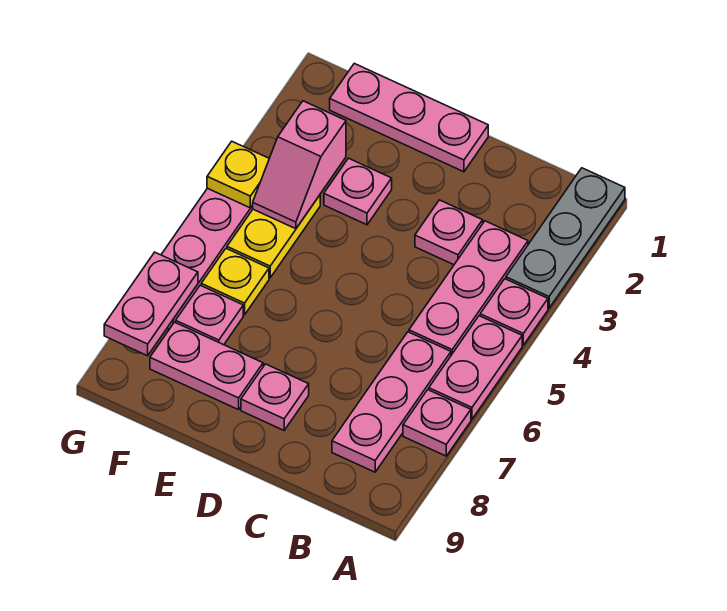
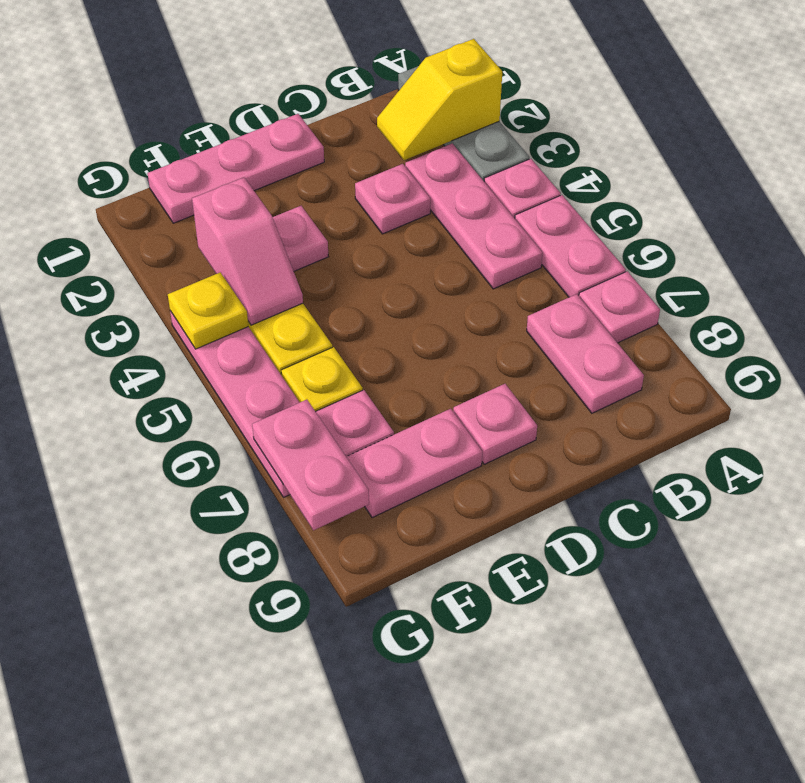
none -> yellow 1x2 slope [377,39,502,160]
pink 1x3 plate [332,332,451,472] -> pink 1x2 plate [527,294,644,413]

